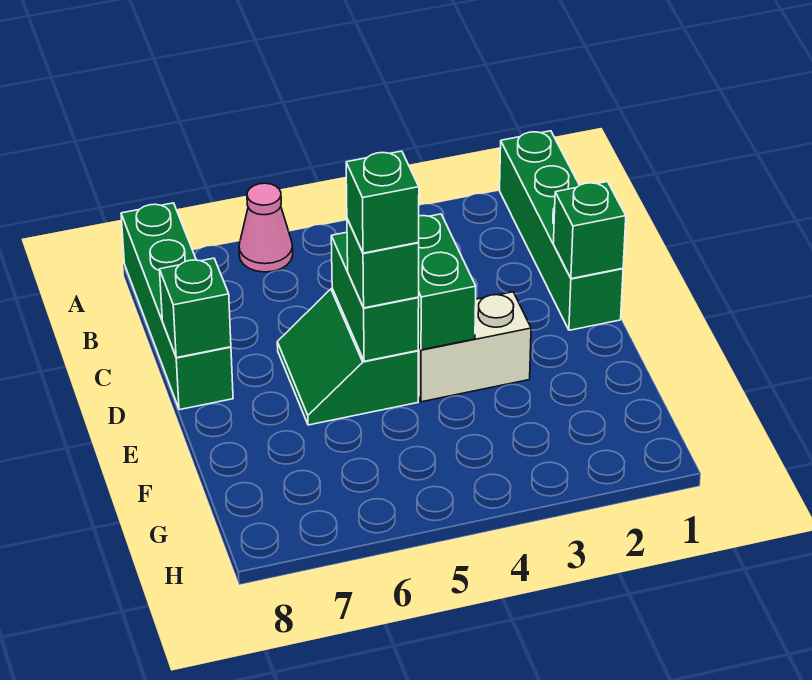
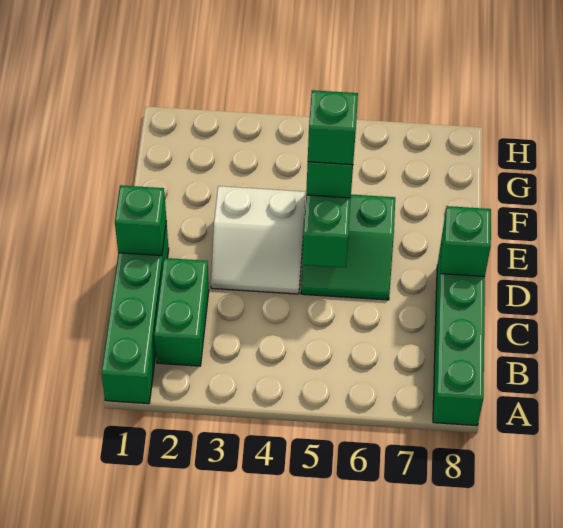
pink 1x1 cone [239,183,293,272] -> none
green 1x2 brick [418,214,476,350] -> green 1x2 brick moved to [154,258,209,366]
green 2x2 slope [277,289,418,425] -> green 2x2 slope turned to [301,194,395,300]

